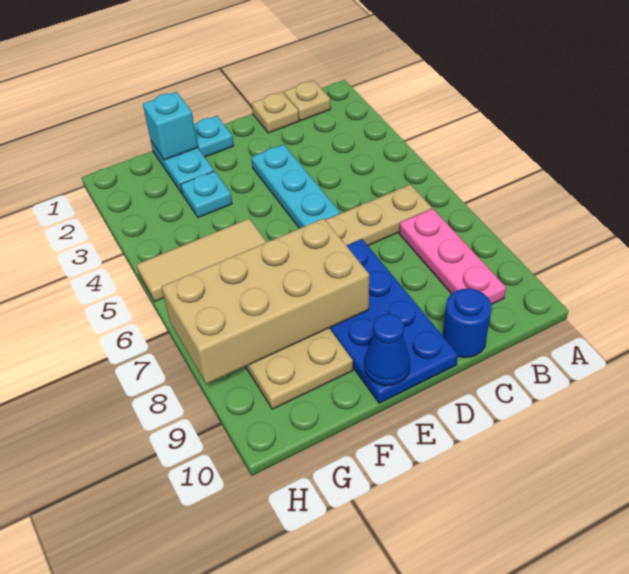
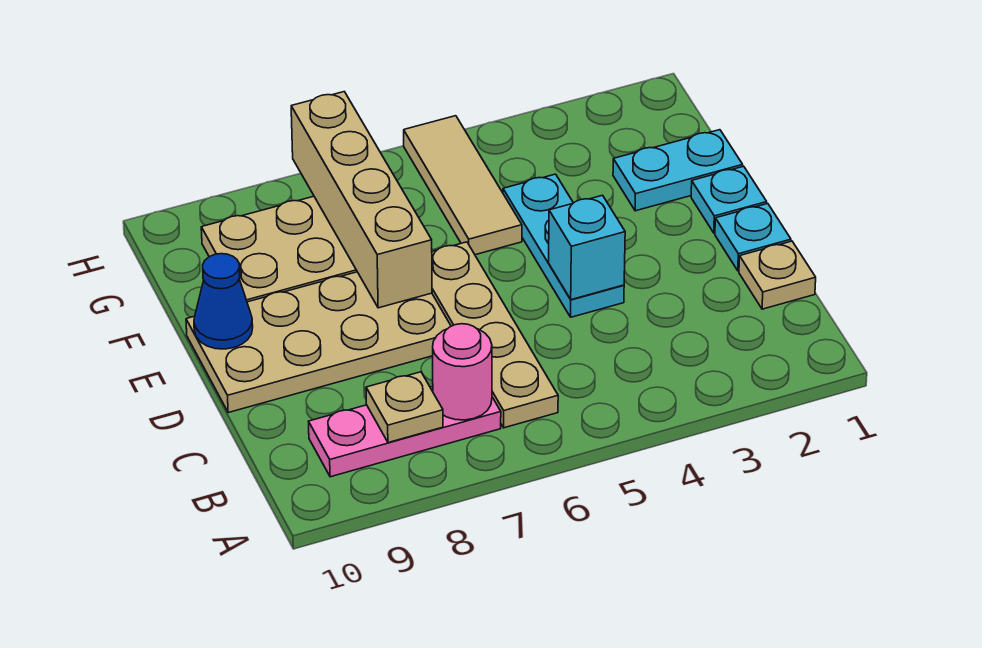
tan 1x1 plate [284,80,331,121] -> tan 1x1 plate moved to [366,372,443,443]
none -> pink 1x1 round brick [433,324,492,420]
blue 1x1 round brick [443,288,492,358] -> none
cyan 1x3 plate [251,144,340,228] -> cyan 1x3 plate turned to [503,174,624,317]
blue 2x4 plate [330,239,458,403] -> tan 2x4 plate [186,272,451,412]
tan 2x4 brick [161,218,369,384] -> tan 1x4 brick [291,92,432,308]
cyan 1x1 brick [143,92,198,160] -> cyan 1x1 brick moved to [549,195,625,300]
cyan 1x1 plate [181,171,232,218] -> cyan 1x1 plate moved to [715,204,791,271]

